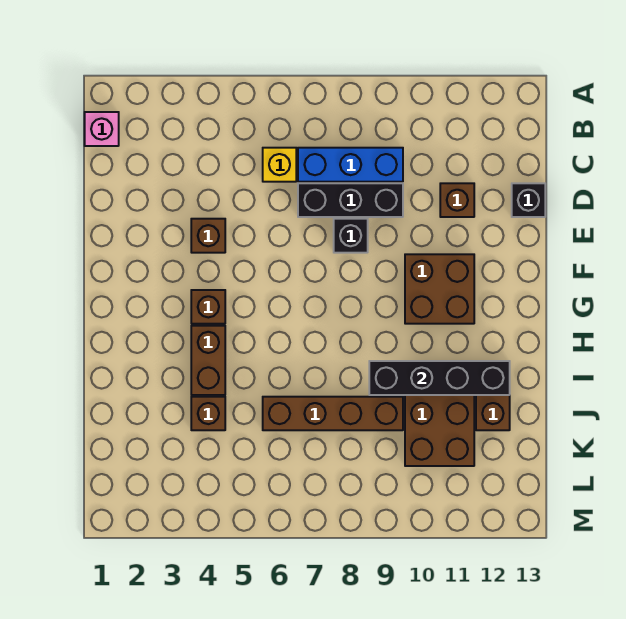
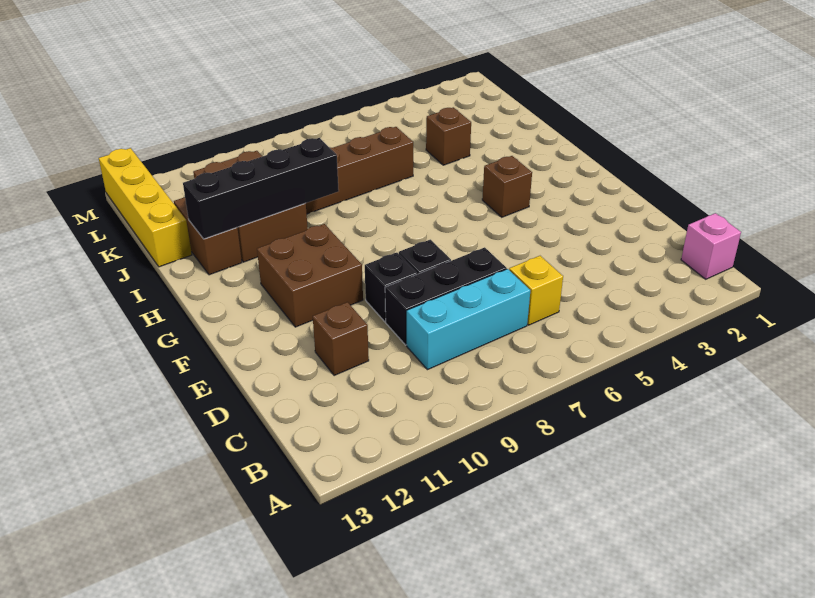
blue 1x3 brick [298,148,403,182] -> cyan 1x3 brick [407,269,530,370]
black 1x1 brick [512,183,545,217] -> black 1x1 brick moved to [365,253,417,322]
brown 1x1 brick [191,219,225,253] -> none
brown 1x2 brick [191,326,225,395] -> none
none -> yellow 1x4 brick [99,148,192,267]

